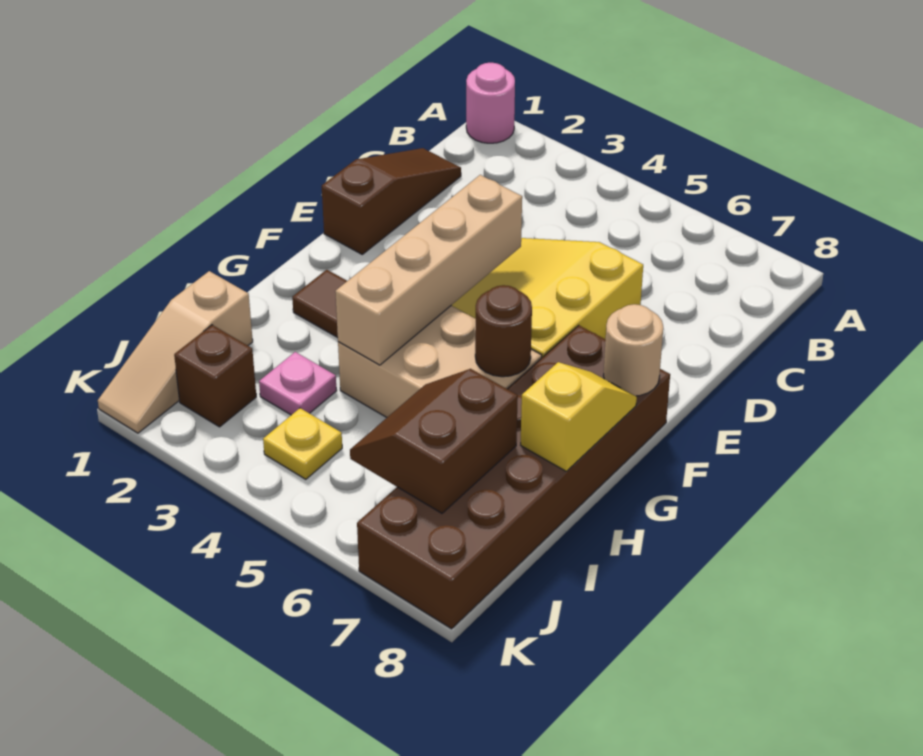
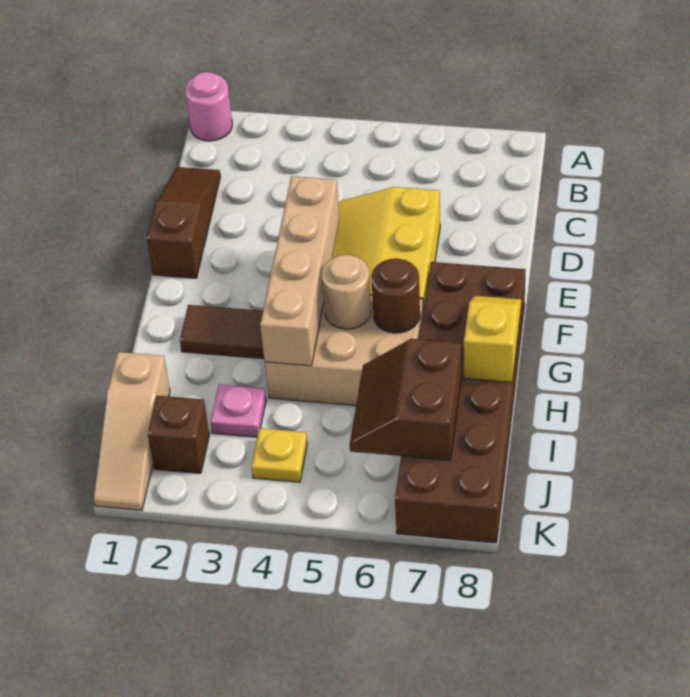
tan 1x1 round brick [604,304,663,396] -> tan 1x1 round brick moved to [322,255,371,329]

